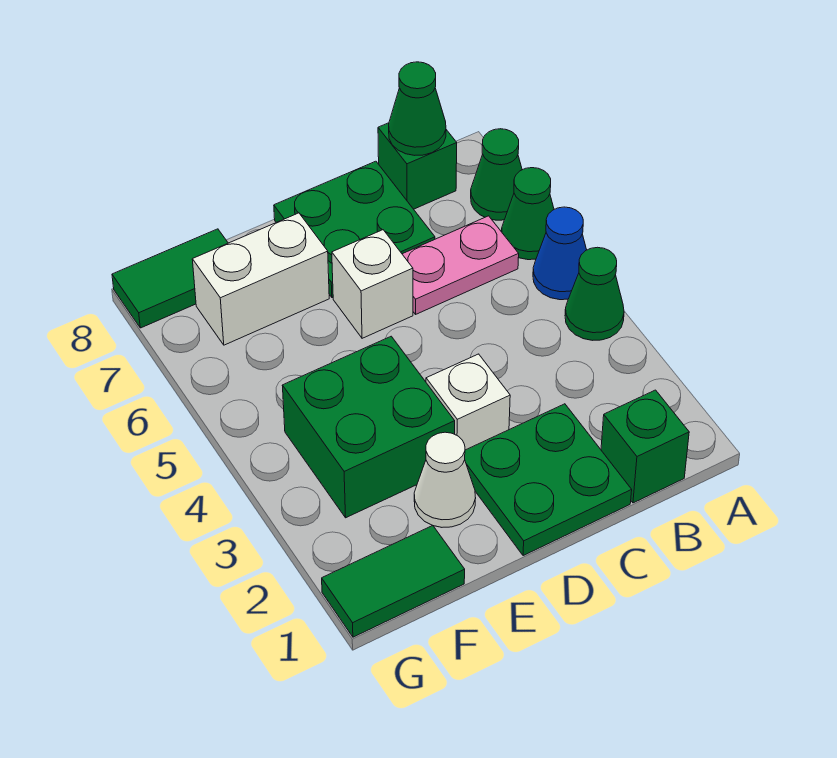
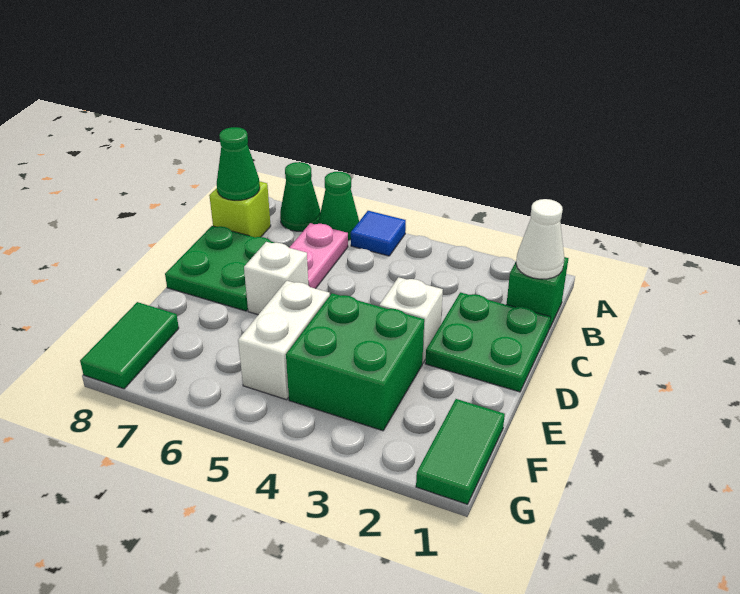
green 1x1 cone [565,247,624,340] -> none
blue 1x1 cone [533,207,587,300] -> blue 1x1 tile [351,211,406,256]
green 1x1 brick [378,123,457,209] -> lime 1x1 brick [209,181,271,237]
white 1x1 cone [414,432,476,527] -> white 1x1 cone moved to [516,199,564,279]
white 1x2 brick [192,213,329,345] -> white 1x2 brick moved to [238,281,330,400]

